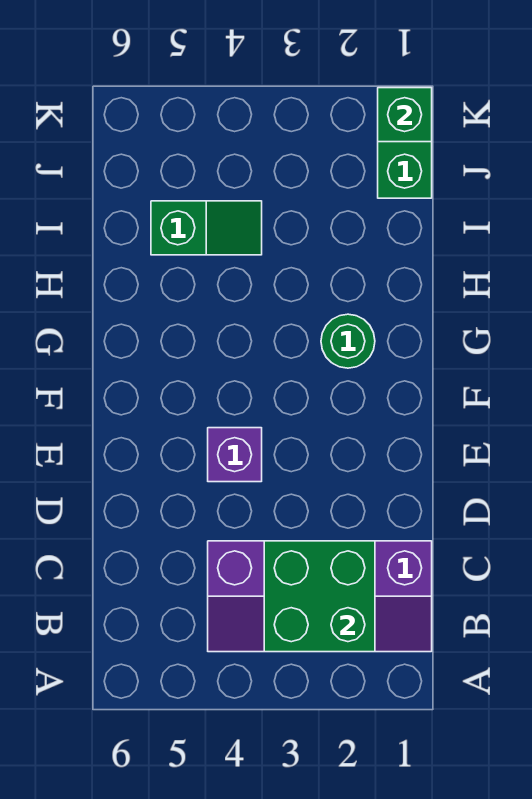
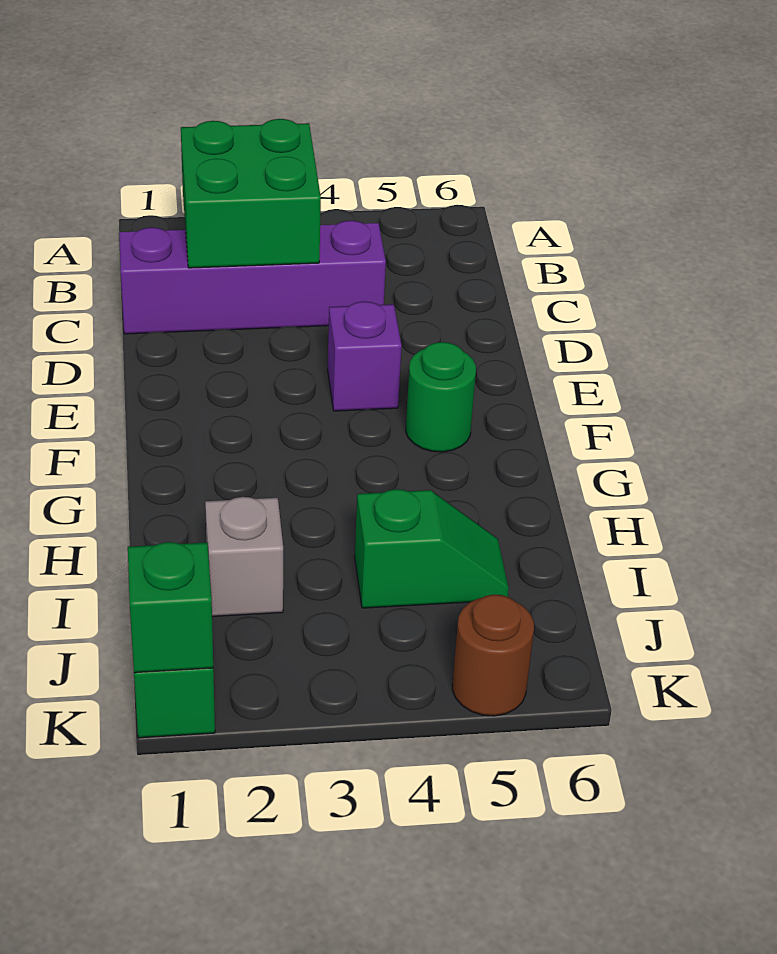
green 1x1 round brick [321,314,375,368] -> green 1x1 round brick moved to [406,342,476,452]
none -> grey 1x1 brick [205,497,283,616]
green 1x2 slope [151,201,262,255] -> green 1x2 slope turned to [355,489,509,608]
none -> brown 1x1 round brick [452,595,534,716]

